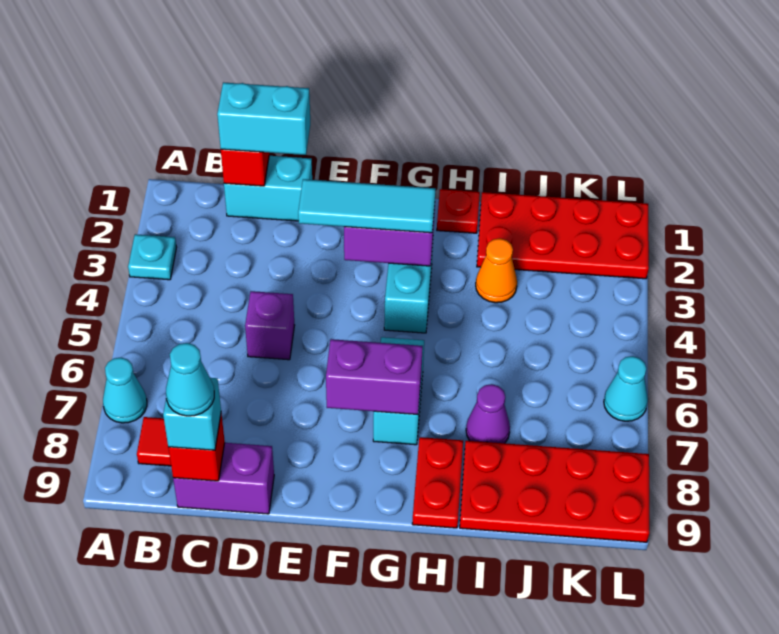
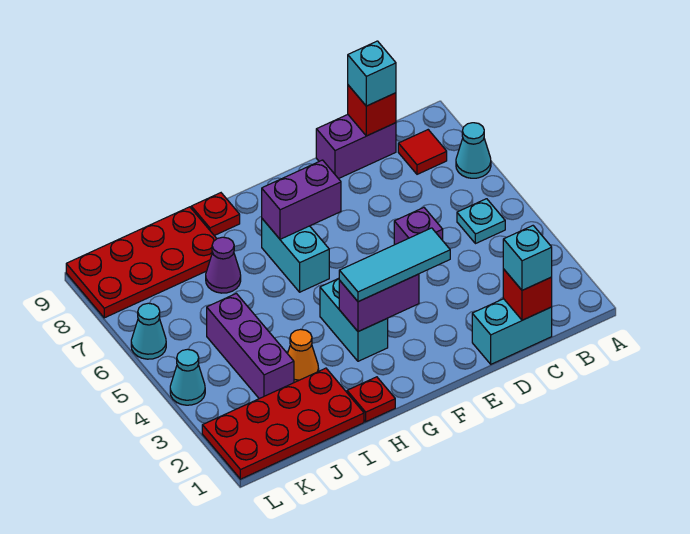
cyan 1x1 plate [128,234,177,280] -> cyan 1x1 plate moved to [457,199,505,244]
cyan 1x2 brick [217,82,310,155] -> cyan 1x1 brick [503,226,552,290]
cyan 1x1 cone [166,343,214,416] -> cyan 1x1 cone moved to [170,349,205,405]
red 1x2 plate [412,437,463,528] -> red 1x1 plate [191,193,240,236]
none -> purple 1x3 brick [207,293,294,399]

